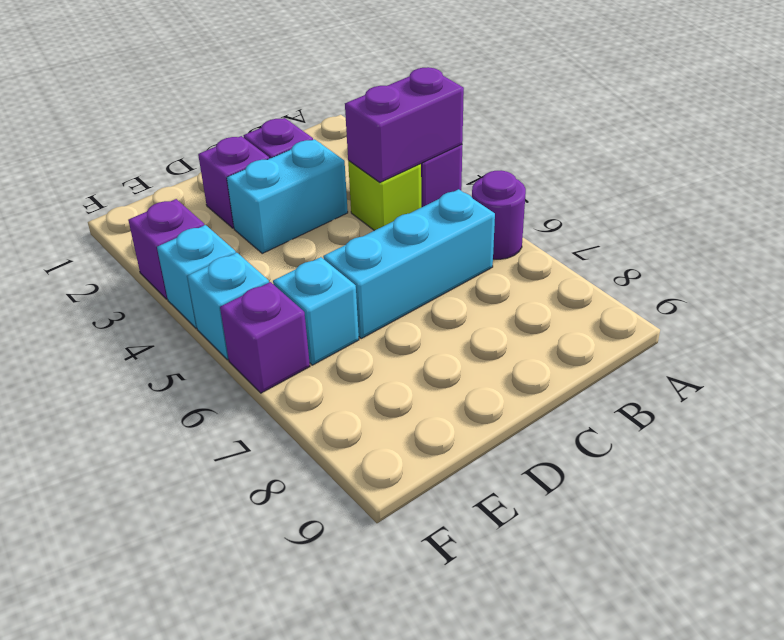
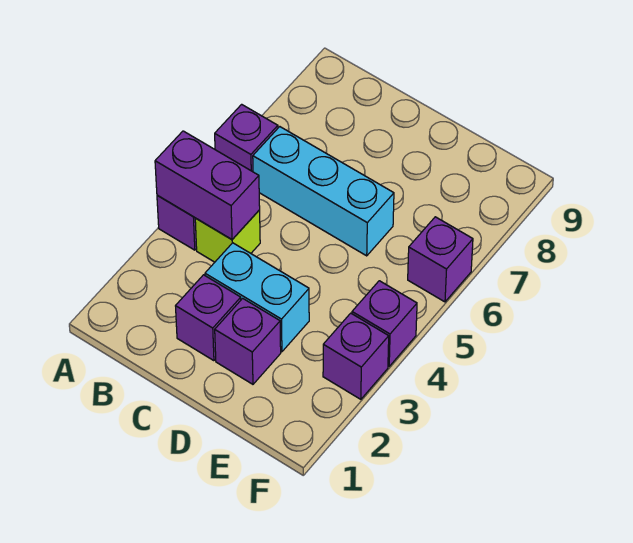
purple 1x1 round brick [472,170,526,259] -> purple 1x1 brick [215,104,278,172]
cyan 1x1 brick [273,257,359,365] -> none
cyan 1x1 brick [157,225,236,328] -> purple 1x1 brick [352,281,417,366]
cyan 1x1 brick [187,253,269,360] -> none

